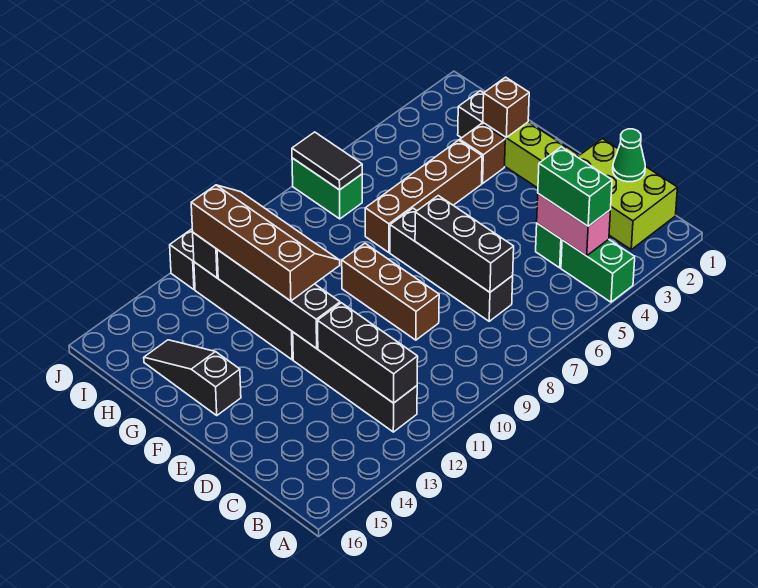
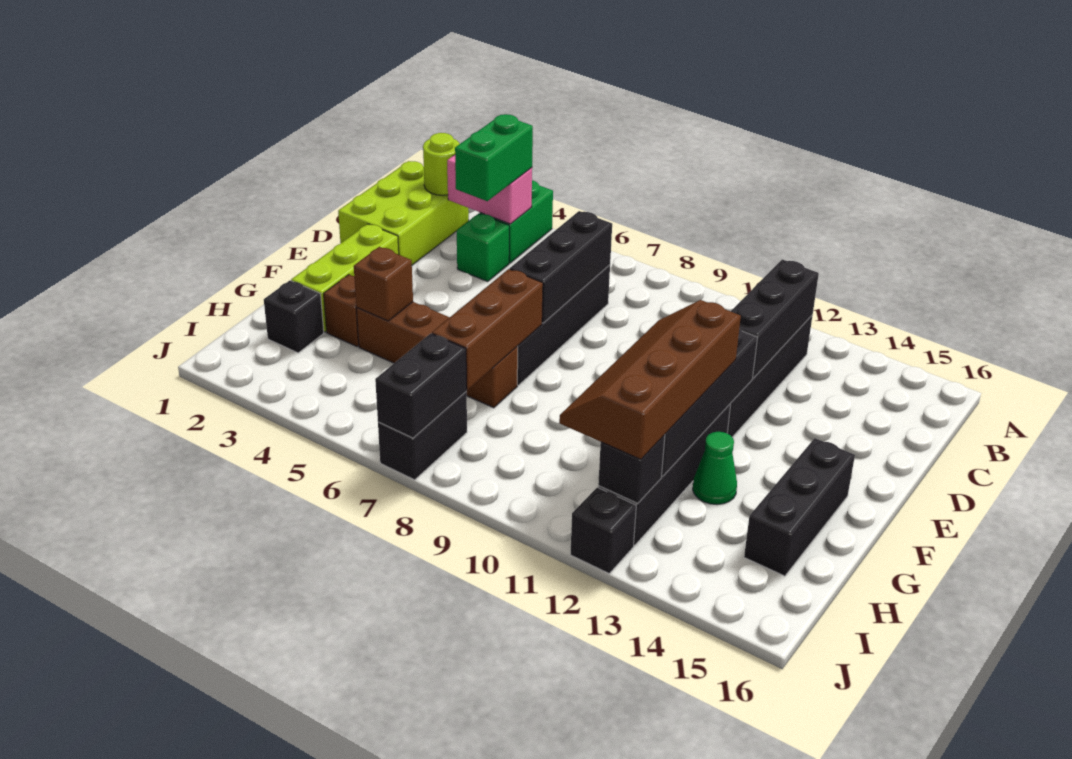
none -> lime 1x1 round brick [423,133,460,195]
pink 1x2 brick [537,194,610,256] -> pink 1x2 brick turned to [447,155,532,224]
green 1x1 cone [613,129,645,182] -> green 1x1 cone moved to [693,432,737,504]
brown 1x3 brick [342,243,439,340] -> brown 1x3 brick moved to [432,269,543,390]
black 1x3 slope [144,340,241,415] -> black 1x3 brick [744,438,855,576]
brown 1x1 brick [483,77,529,137] -> brown 1x1 brick moved to [354,247,413,321]
green 1x2 brick [292,158,362,219] -> black 1x2 brick [378,392,467,480]
black 1x2 tile [292,132,362,190] -> black 1x2 brick [375,333,467,438]

